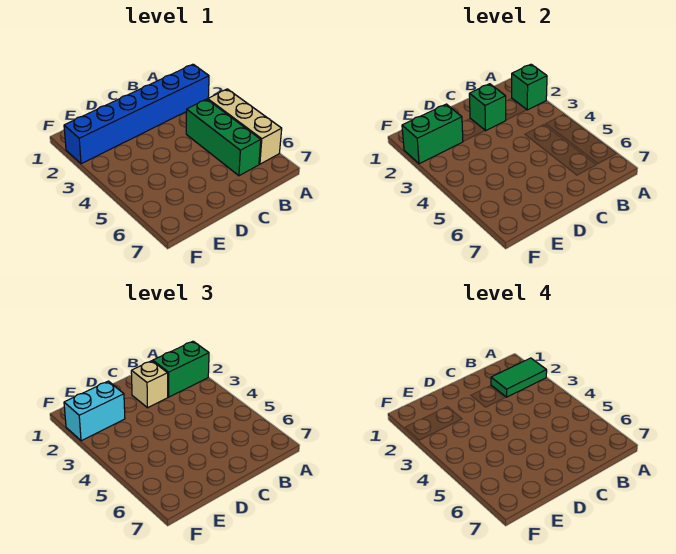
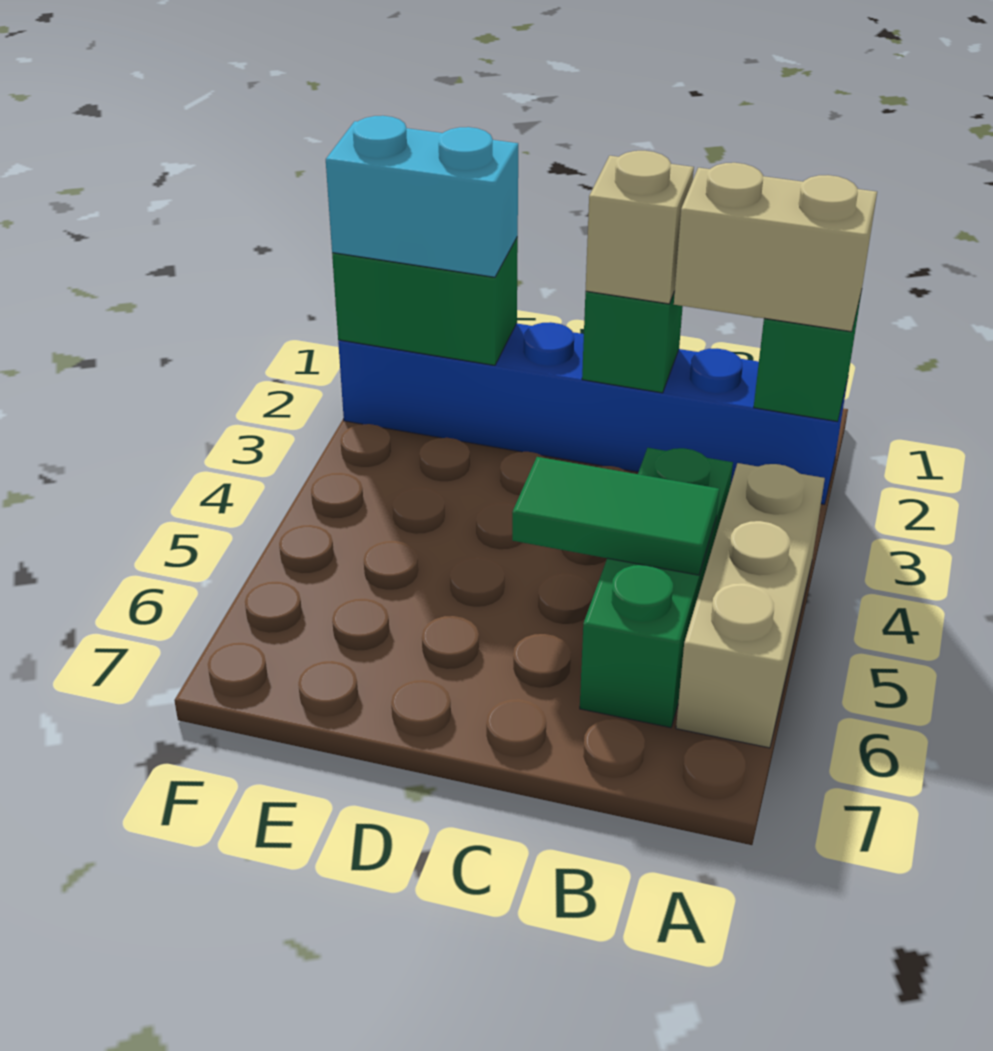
green 1x2 brick [153,341,209,397] -> tan 1x2 brick [674,163,877,332]
green 1x2 tile [491,358,547,397] -> green 1x2 tile moved to [512,457,719,575]

